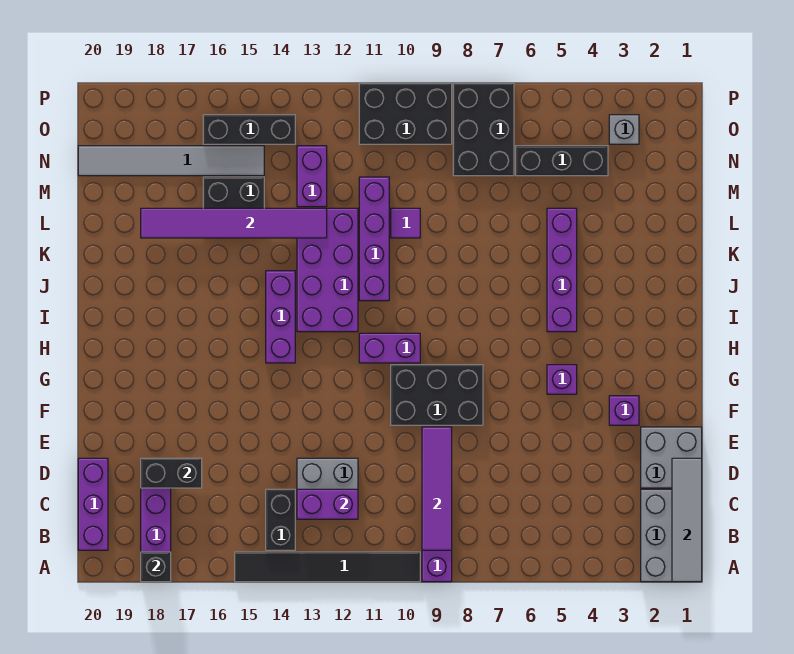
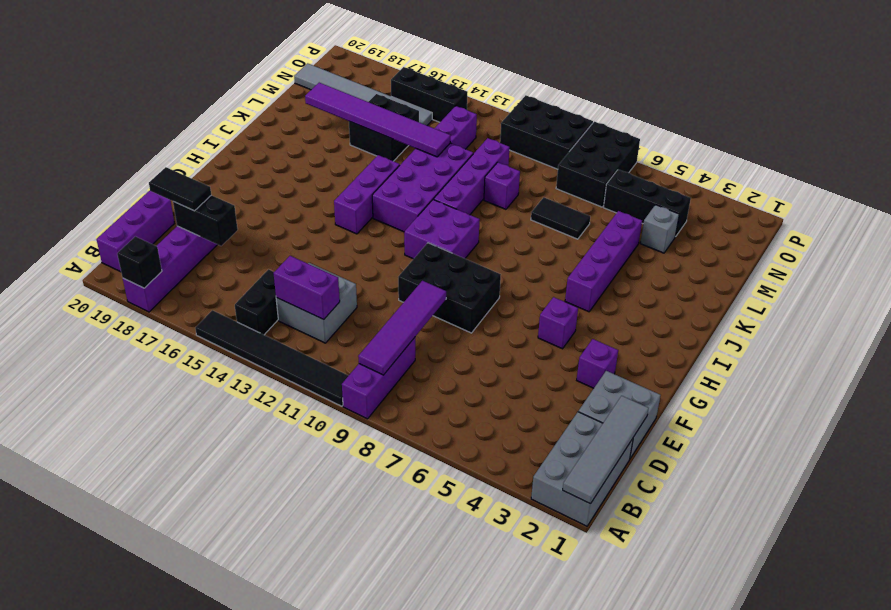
none -> black 1x2 tile [149,167,211,211]
purple 1x2 brick [359,333,420,363] -> purple 2x2 brick [404,199,480,259]
none -> black 1x2 tile [531,197,590,239]
purple 1x1 tile [391,208,420,238] -> purple 1x1 brick [484,162,520,209]
grey 1x1 brick [609,115,639,144] -> grey 1x1 brick moved to [640,205,679,253]

